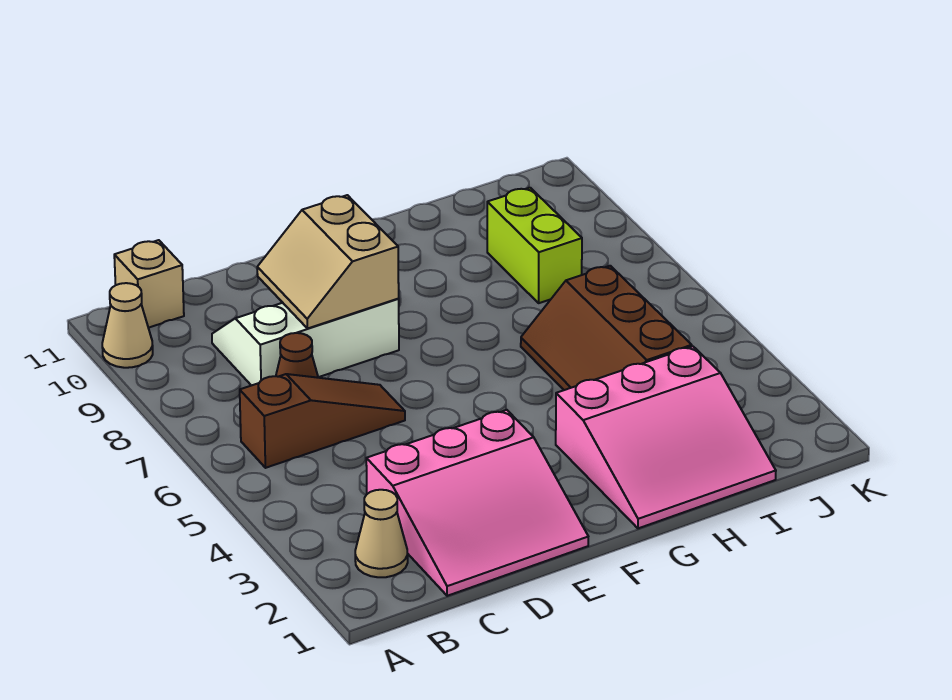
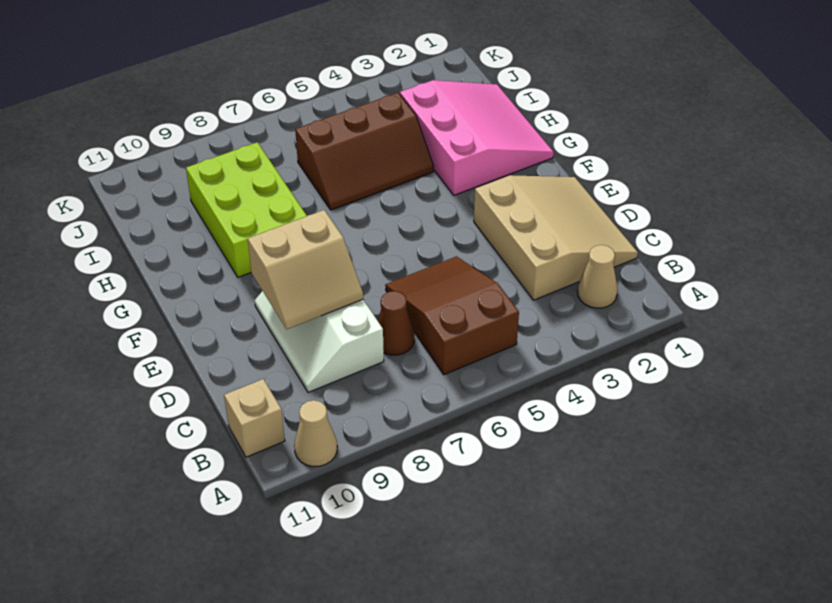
brown 1x3 slope [240,374,405,468] -> brown 2x3 slope [385,256,519,375]
pink 3x3 slope [366,410,588,596] -> tan 3x3 slope [474,175,638,300]
lime 1x2 brick [487,188,582,303] -> lime 2x3 brick [186,142,307,277]

